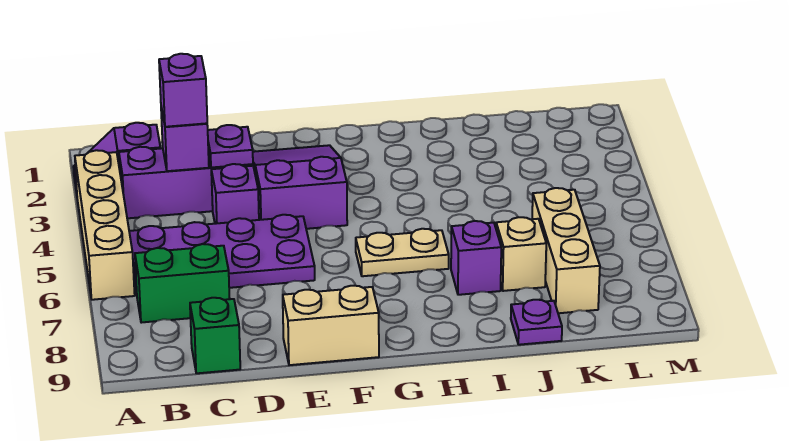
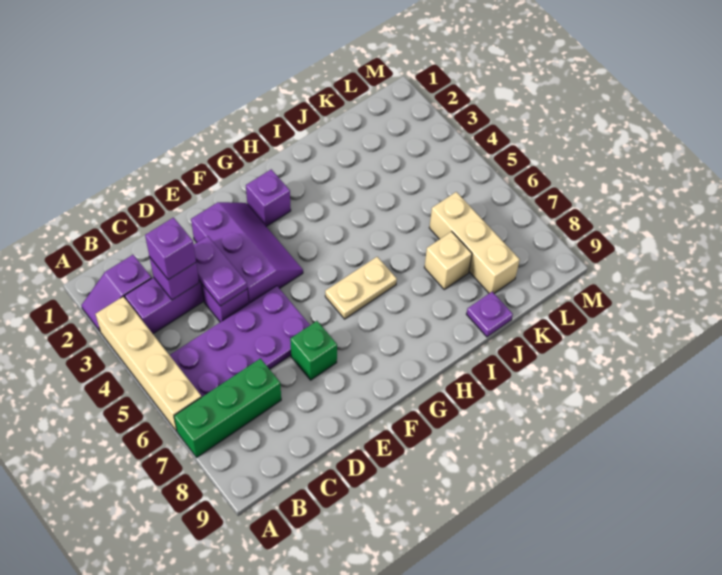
green 1x2 brick [135,244,230,323] -> green 1x3 brick [174,358,281,457]
green 1x1 brick [190,298,240,373] -> green 1x1 brick moved to [290,321,337,380]
purple 1x1 plate [208,125,253,168] -> purple 1x2 plate [194,236,247,306]
purple 2x3 slope [253,145,347,229] -> purple 2x3 slope turned to [191,202,303,303]
tan 1x2 brick [283,286,379,365] -> none
purple 1x1 brick [451,221,501,295] -> purple 1x1 brick moved to [246,169,291,226]

